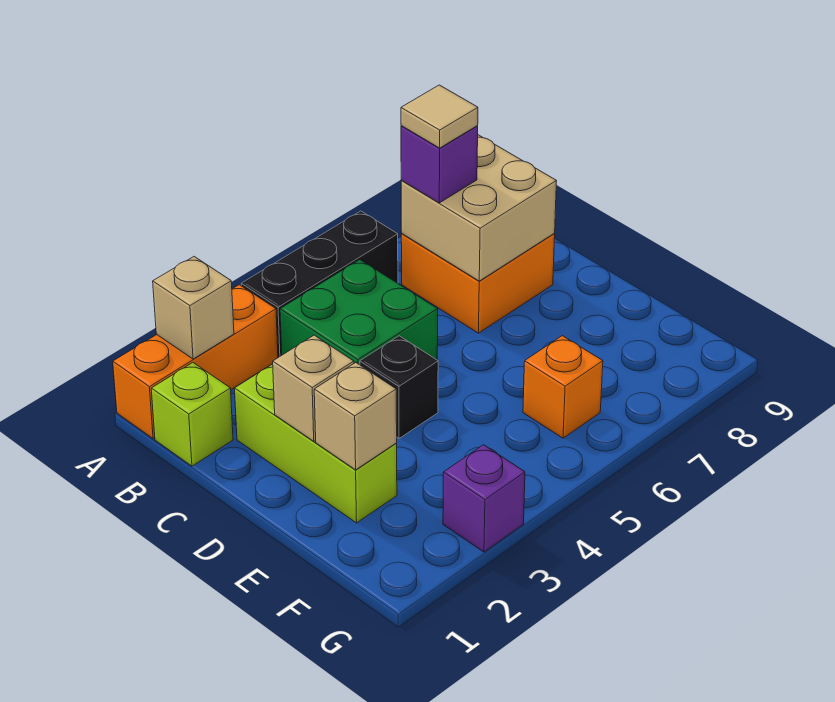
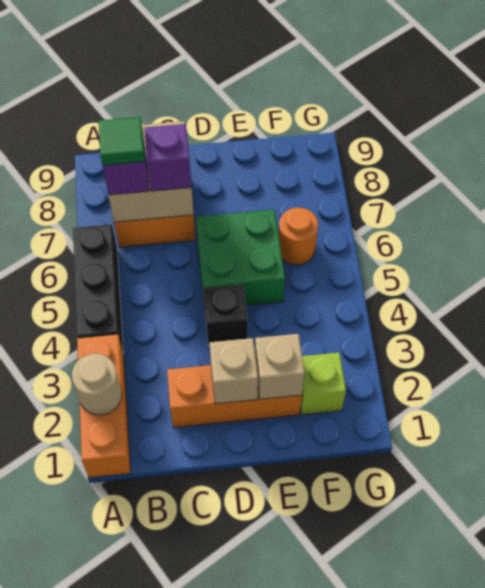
tan 1x1 brick [153,257,234,359] -> tan 1x1 round brick [72,354,122,415]
lime 1x1 brick [151,363,233,466] -> lime 1x1 brick moved to [300,353,346,415]
green 2x2 brick [280,260,438,365] -> green 2x2 brick moved to [196,209,285,305]
tan 1x1 tile [401,85,478,148] -> green 1x1 tile [99,117,145,165]
lime 1x3 brick [235,364,397,523] -> orange 1x3 brick [167,365,302,428]
orange 1x1 brick [523,336,603,438] -> orange 1x1 round brick [279,208,318,265]
purple 1x1 brick [443,445,525,552] -> purple 1x1 brick moved to [144,124,192,191]

